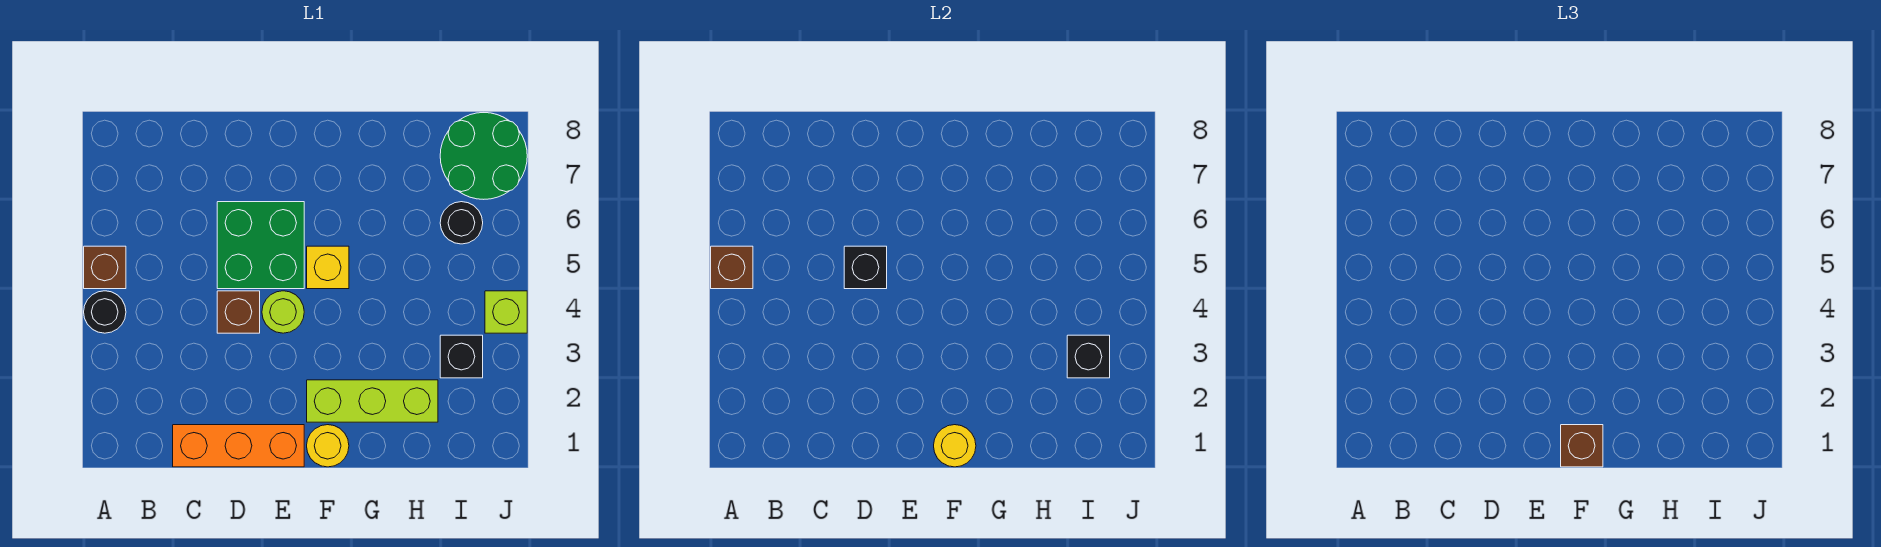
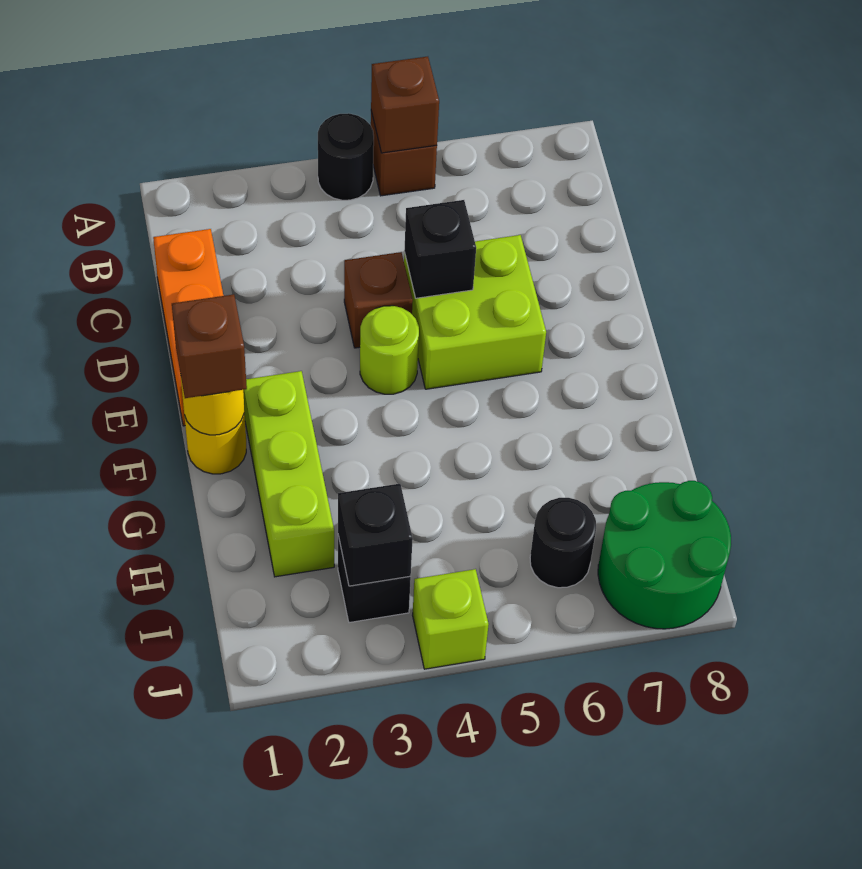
green 2x2 brick [217,202,304,289] -> lime 2x2 brick [404,235,546,389]
yellow 1x1 brick [307,246,349,289] -> none

